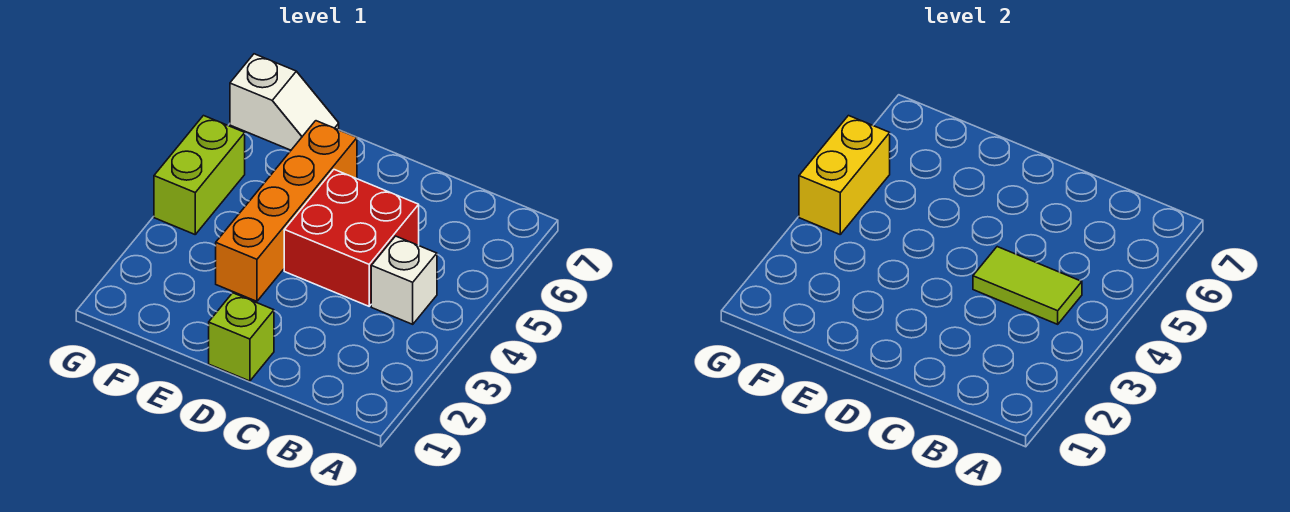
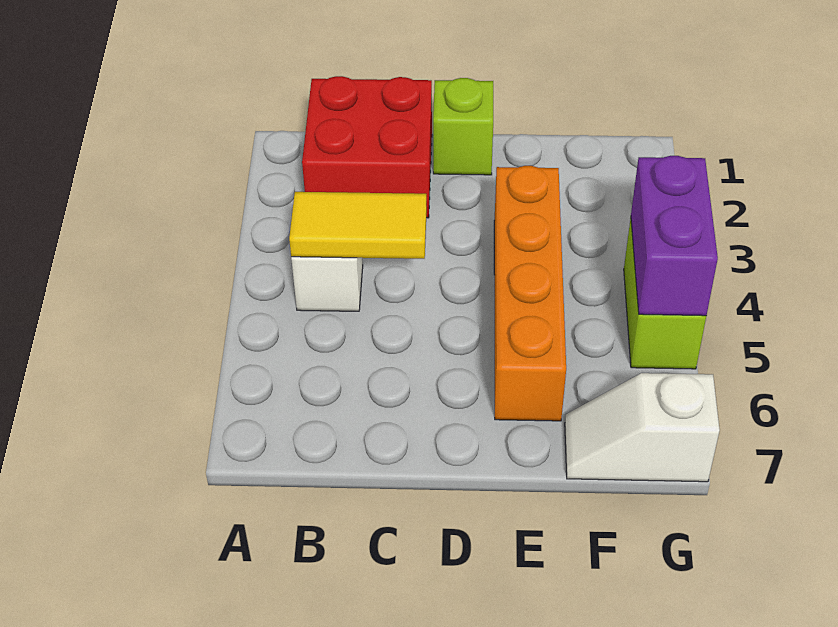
lime 1x2 tile [973,247,1082,324] -> yellow 1x2 tile [289,192,427,259]
red 2x2 brick [284,170,419,306] -> red 2x2 brick moved to [302,76,432,218]
yellow 1x2 brick [799,116,890,234] -> purple 1x2 brick [631,156,718,316]

